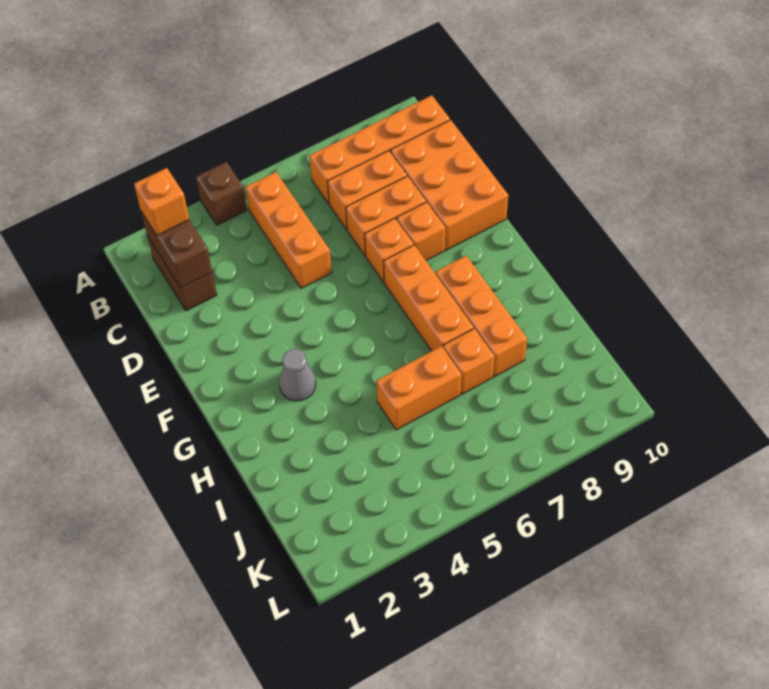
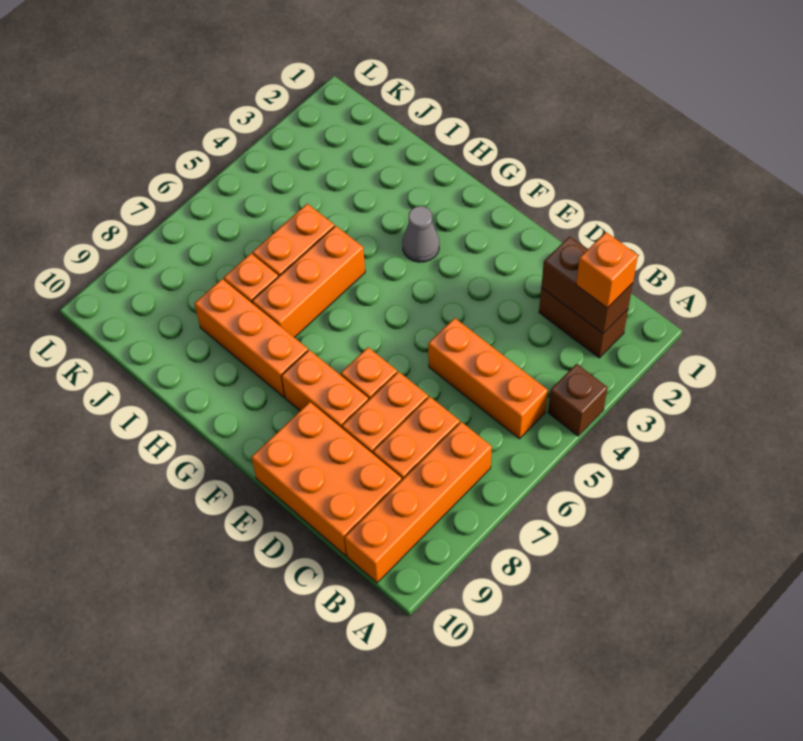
orange 1x1 brick [397,202,445,261] -> orange 1x2 brick [281,350,368,428]
orange 1x3 brick [384,245,474,351] -> orange 1x3 brick turned to [252,226,365,338]

